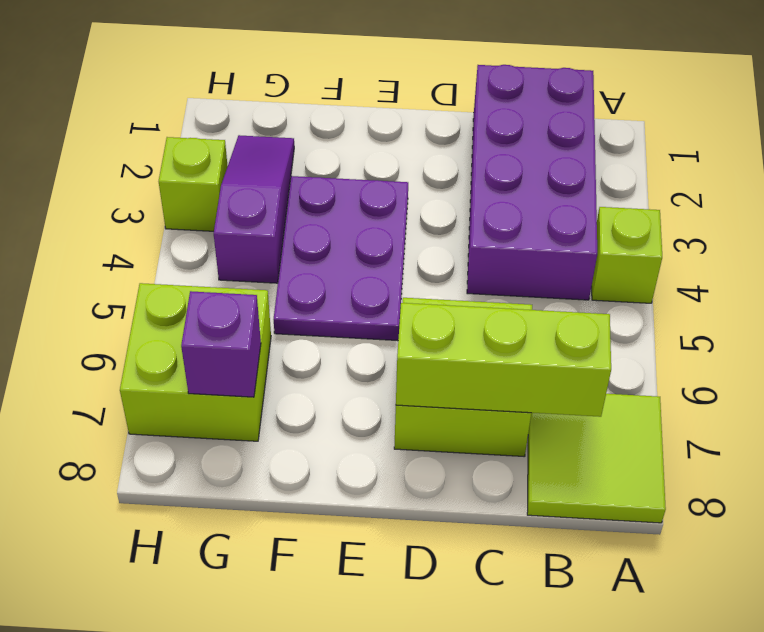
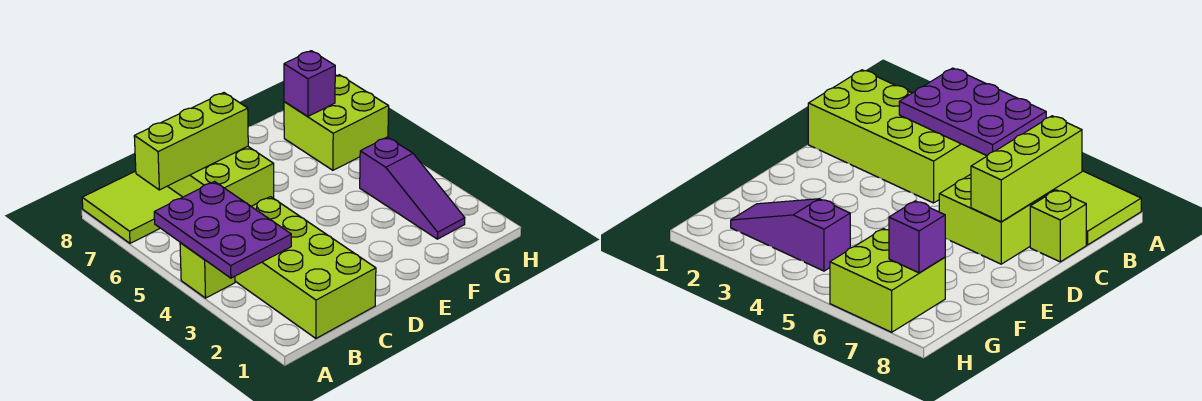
purple 2x4 brick [467,65,597,300] -> lime 2x4 brick [235,197,376,338]
purple 2x3 plate [274,176,408,341] -> purple 2x3 plate moved to [154,182,291,278]
lime 1x1 brick [159,137,228,231] -> lime 1x1 brick moved to [1030,190,1086,262]

